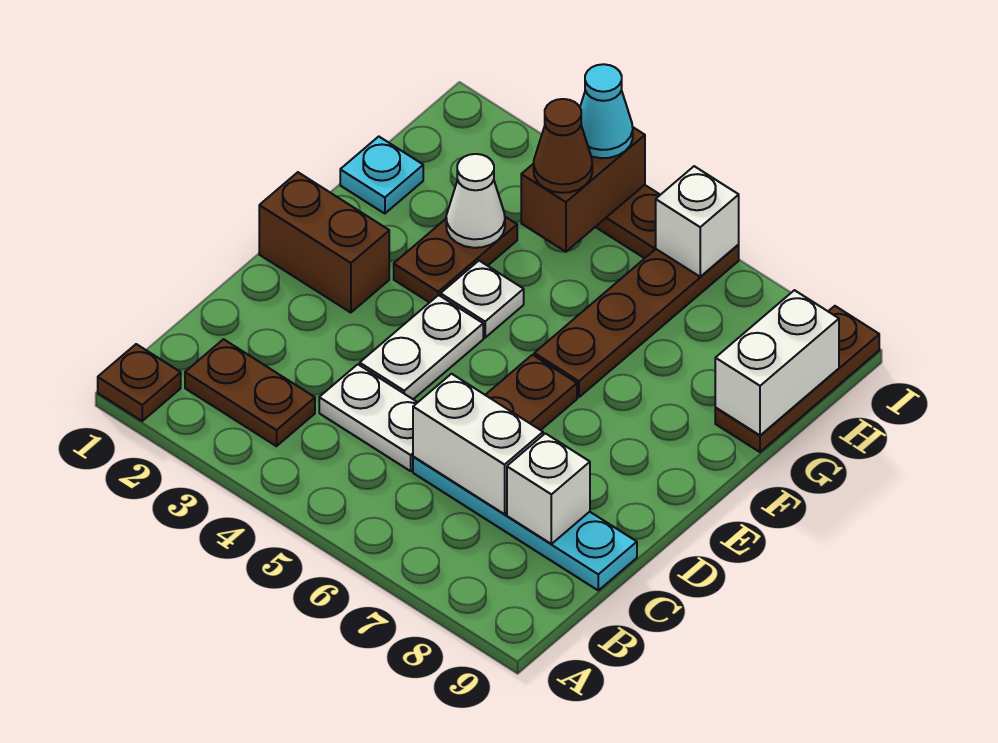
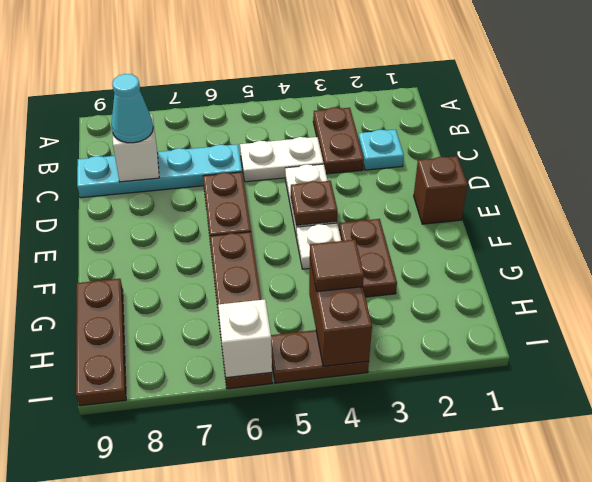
brown 1x1 plate [98,344,181,421] -> brown 1x1 plate moved to [291,181,337,225]
brown 1x2 plate [185,339,315,446] -> brown 1x2 plate turned to [313,107,364,174]
white 1x2 brick [413,374,543,514] -> none
brown 1x2 brick [259,172,389,313] -> brown 1x1 brick [414,156,468,224]
cyan 1x1 plate [340,137,423,214] -> cyan 1x1 plate moved to [359,130,404,170]
white 1x1 cone [446,154,505,248] -> none
white 1x2 brick [715,290,839,435] -> none
brown 1x1 cone [534,99,592,193] -> brown 1x1 tile [310,240,364,292]
cyan 1x1 cone [580,64,633,158] -> cyan 1x1 cone moved to [111,74,153,143]

